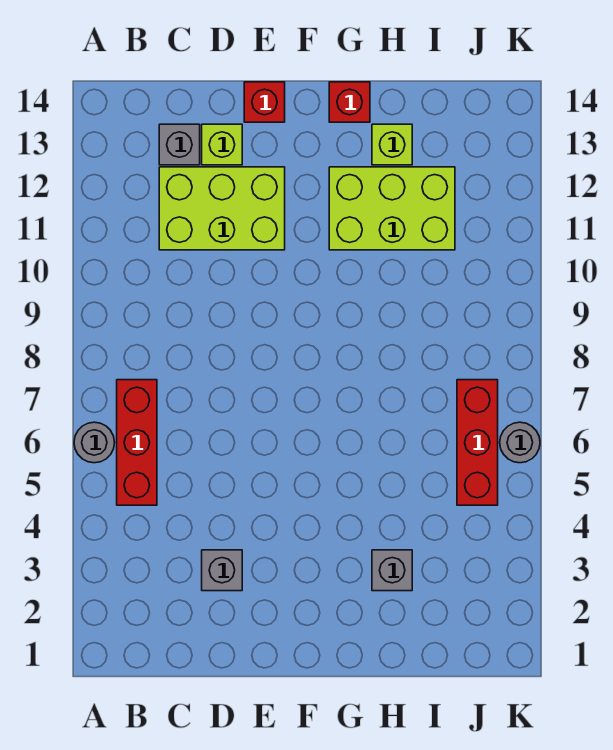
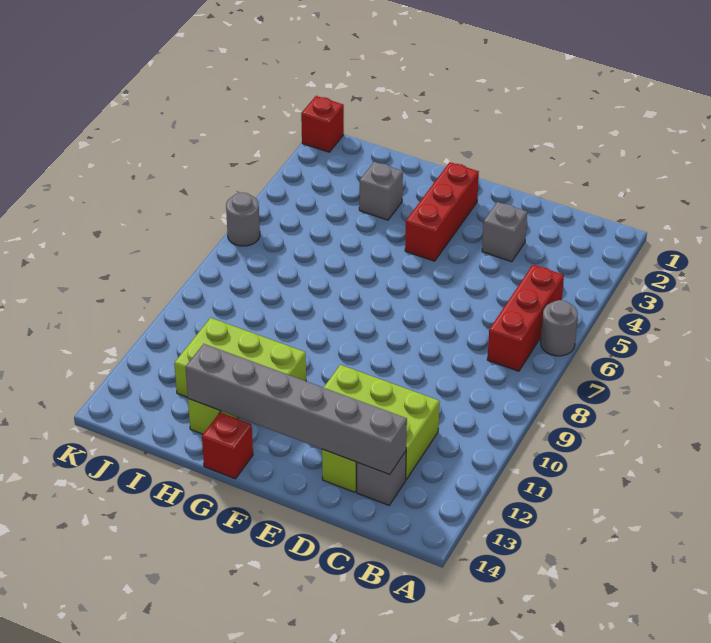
none -> grey 1x6 brick [185,344,407,475]
red 1x1 brick [244,82,285,122] -> red 1x1 brick moved to [301,96,344,152]
red 1x3 brick [457,380,498,505] -> red 1x3 brick moved to [405,162,479,261]

